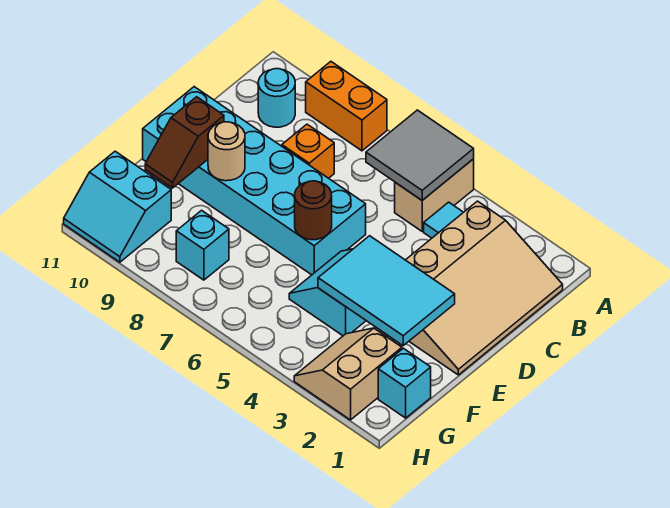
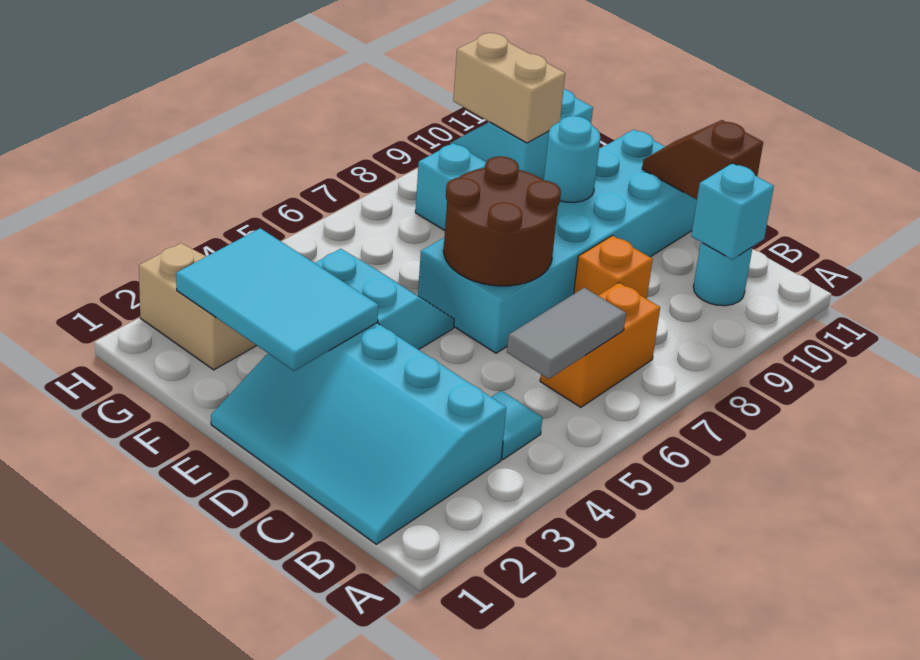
tan 1x2 brick [395,159,474,231] -> tan 1x2 brick moved to [453,33,565,143]
grey 2x2 tile [366,110,474,200] -> grey 1x2 tile [507,288,626,379]
orange 1x2 brick [306,62,387,151] -> orange 1x2 brick moved to [540,283,660,407]
tan 3x4 slope [406,201,563,375] -> cyan 3x4 slope [211,323,506,544]
cyan 2x3 tile [318,236,455,346] -> cyan 2x3 tile turned to [176,228,378,371]
brown 1x1 round brick [295,181,332,240] -> brown 2x2 round brick [443,156,561,286]
tan 1x1 round brick [208,122,245,181] -> cyan 1x1 round brick [544,116,600,203]
brown 1x2 slope [145,97,224,188] -> brown 1x2 slope moved to [642,120,763,200]
cyan 1x1 brick [378,348,431,418] -> cyan 1x1 brick moved to [691,163,774,260]

